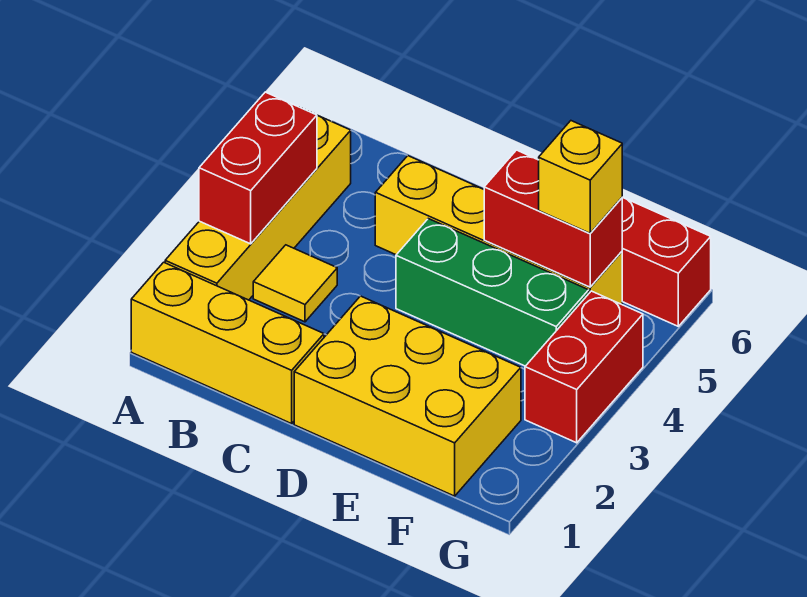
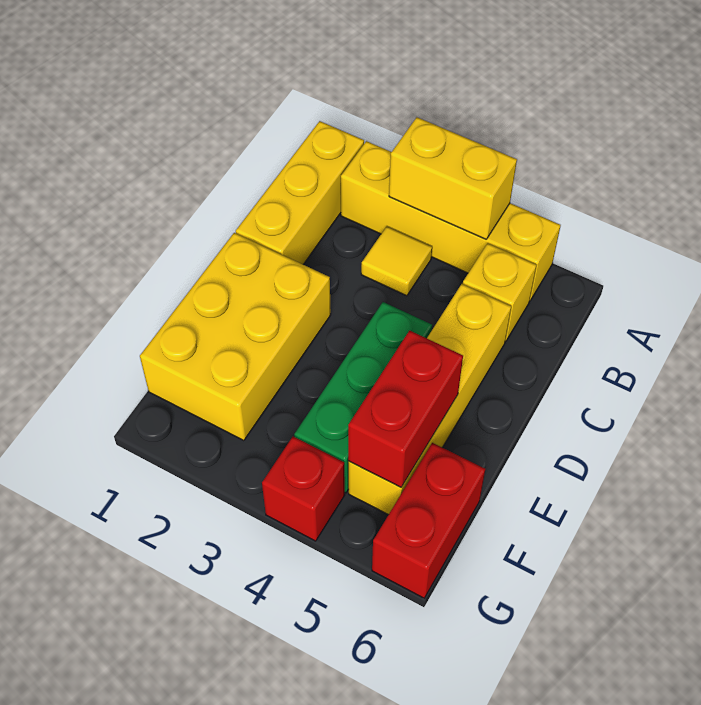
red 1x2 brick [199,92,317,244] -> yellow 1x2 brick [389,117,517,239]
yellow 1x1 brick [539,121,622,233] -> yellow 1x1 brick moved to [463,243,536,341]
red 1x2 brick [525,291,643,443] -> red 1x1 brick [262,437,345,541]

